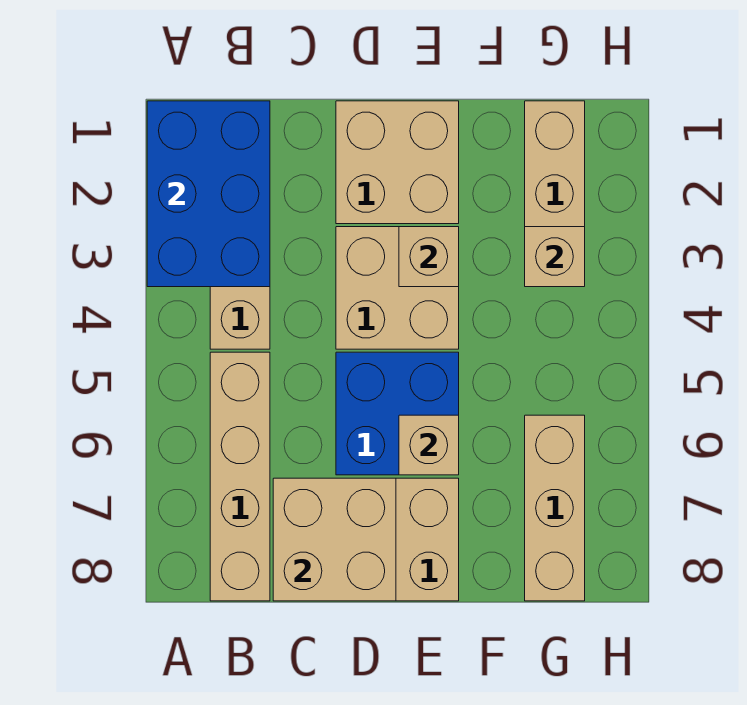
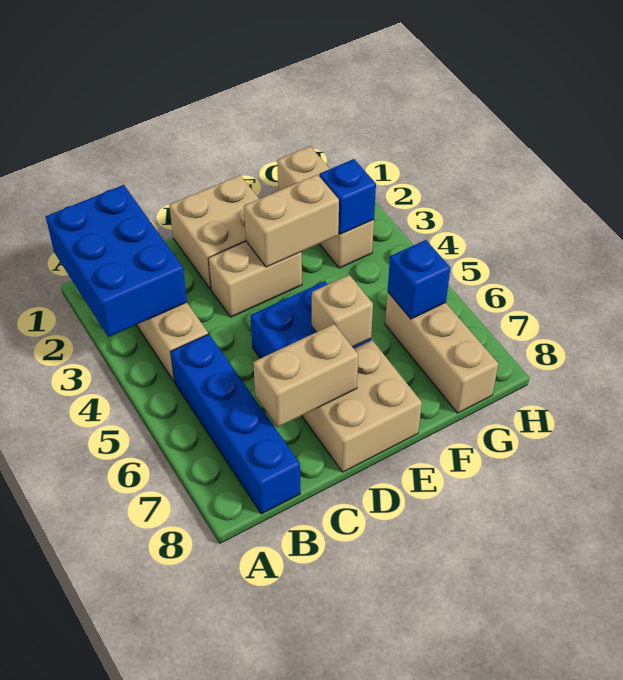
tan 1x4 brick [210,352,270,601] -> blue 1x4 brick [171,334,300,514]
tan 2x2 brick [273,478,396,601] -> tan 1x2 brick [253,324,358,427]
tan 2x2 brick [336,227,459,349] -> tan 1x2 brick [208,242,302,317]
tan 1x1 brick [399,227,459,287] -> tan 1x2 brick [244,175,339,267]
tan 1x1 brick [525,227,585,287] -> blue 1x1 brick [319,159,376,234]
none -> blue 1x1 brick [388,240,450,319]

